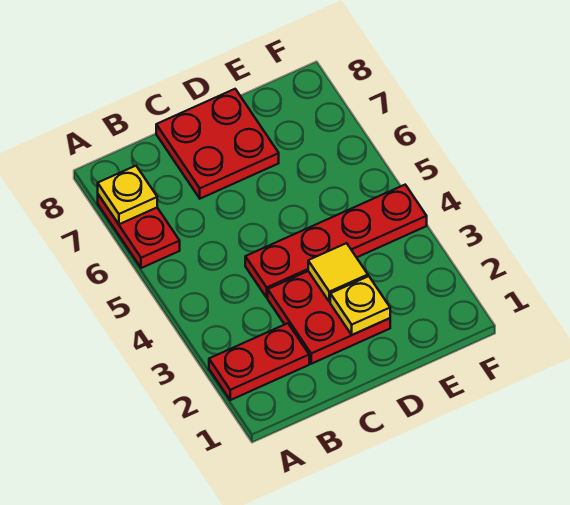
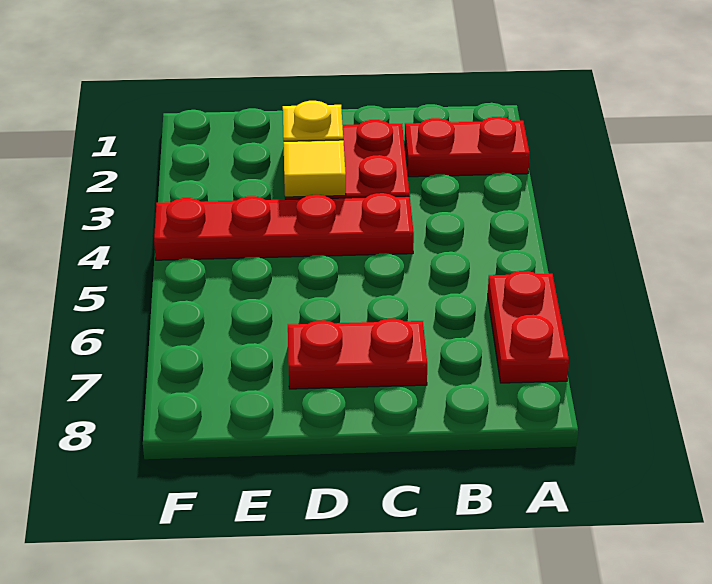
yellow 1x1 plate [98,166,157,224] -> none
red 2x2 plate [156,89,279,199] -> red 1x2 plate [288,319,427,389]

